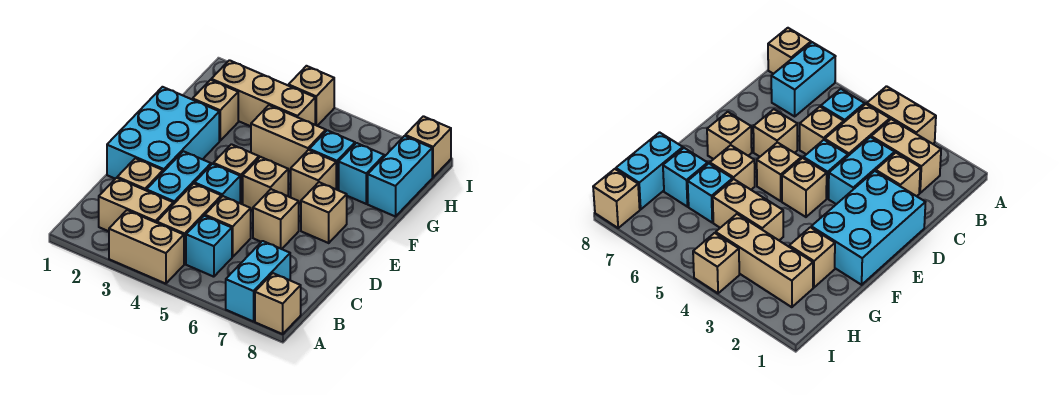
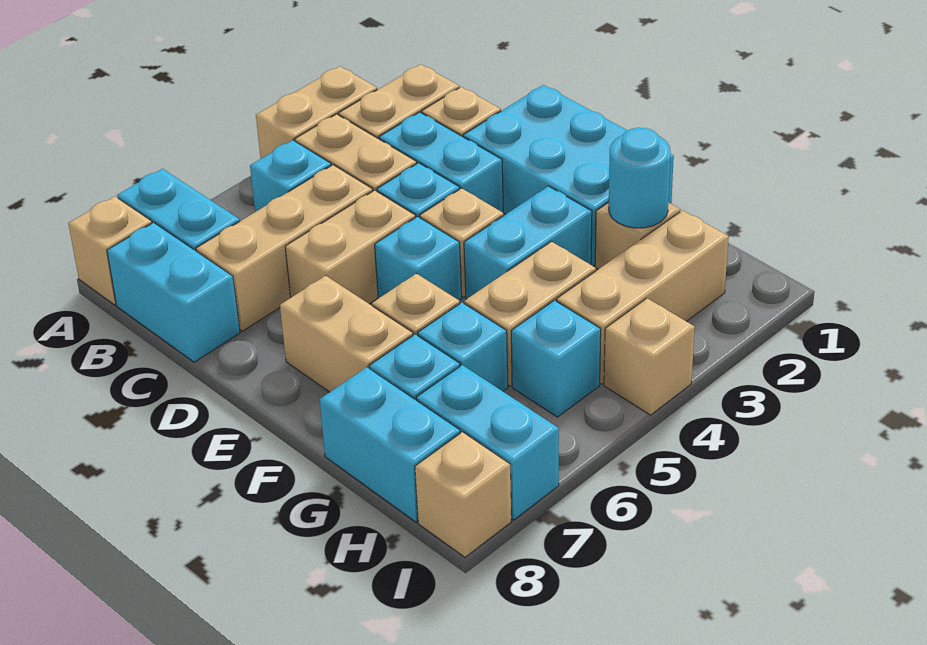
none -> cyan 1x2 brick [107,223,240,362]
tan 1x1 brick [205,196,251,257] -> tan 1x3 brick [196,165,373,331]
tan 1x1 brick [253,189,299,249] -> tan 1x2 brick [285,190,416,304]
tan 1x1 brick [243,157,288,210] -> cyan 1x1 brick [375,216,462,300]
tan 1x1 brick [301,182,347,243] -> tan 1x2 brick [280,276,413,392]
none -> cyan 1x2 brick [464,186,592,299]
none -> cyan 1x1 round brick [609,128,671,228]
none -> cyan 1x1 brick [511,300,601,417]
none -> cyan 1x2 brick [416,365,559,520]

